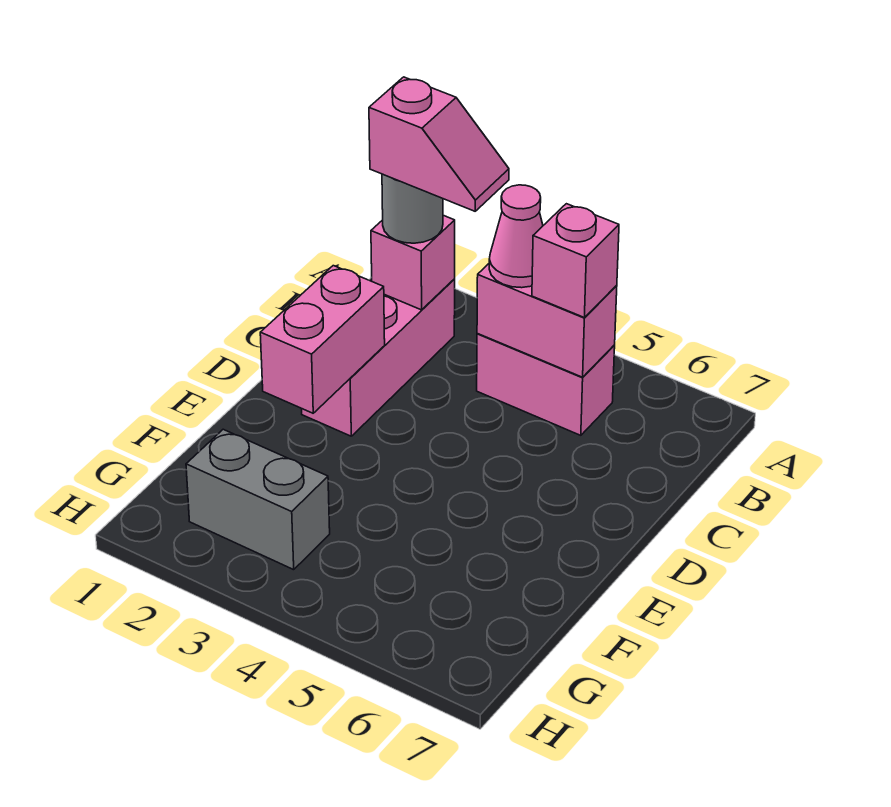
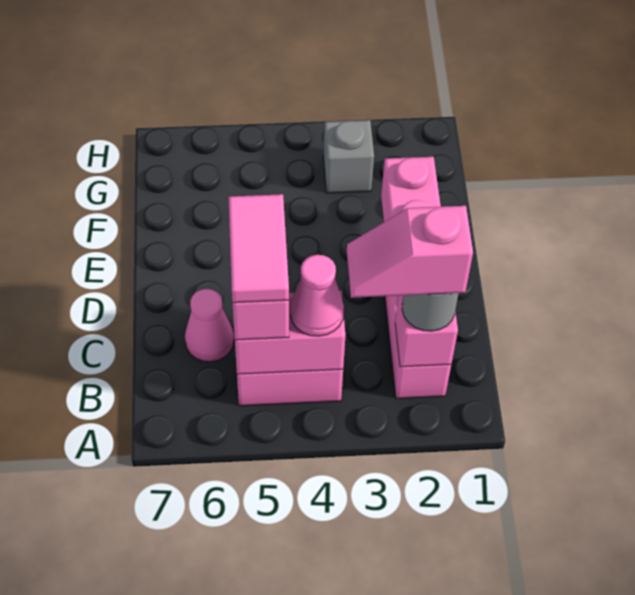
none -> pink 1x2 tile [228,194,289,303]
none -> pink 1x1 cone [185,289,234,362]
grey 1x2 brick [186,429,330,570] -> grey 1x1 brick [323,120,374,193]

